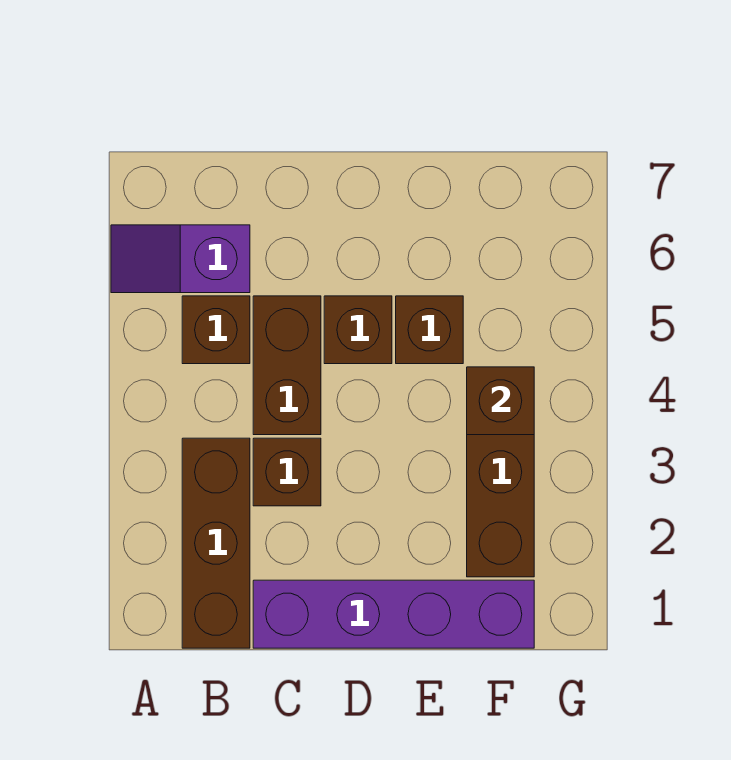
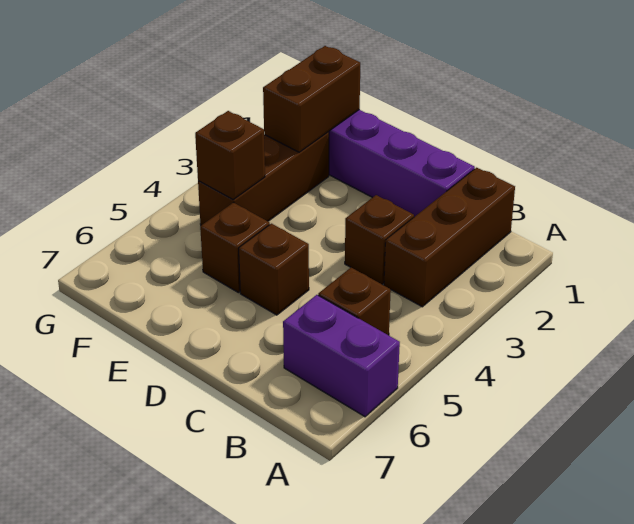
purple 1x2 slope [111,225,250,293] -> purple 1x2 brick [283,295,400,417]
brown 1x2 brick [253,296,321,435] -> brown 1x2 brick moved to [263,46,360,152]

